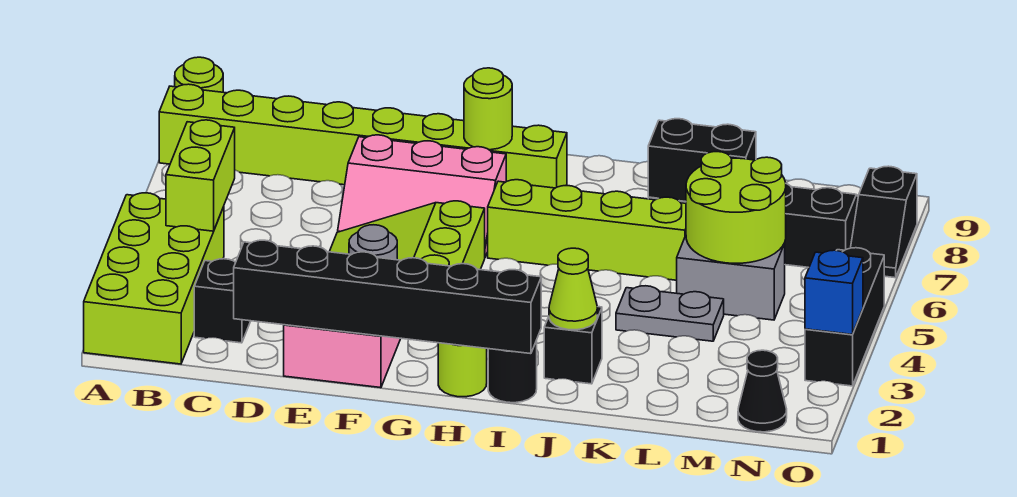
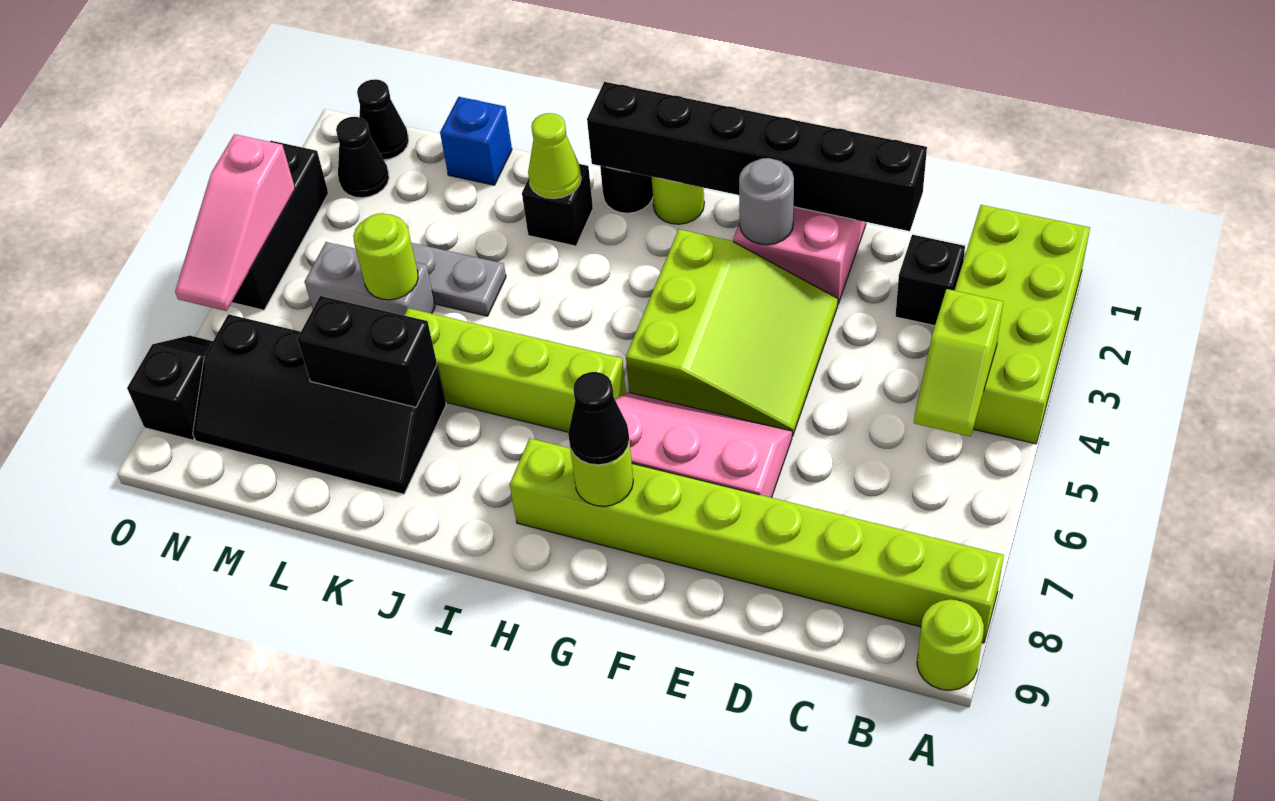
lime 1x2 brick [166,120,235,231] -> lime 1x2 slope [914,289,1003,437]
none -> black 1x1 cone [568,372,629,465]
lime 2x2 round brick [686,152,786,263] -> lime 1x1 round brick [353,214,418,300]
none -> black 1x1 cone [336,117,389,198]
blue 1x1 brick [805,250,863,335] -> blue 1x1 brick moved to [440,97,512,185]
none -> pink 1x3 slope [175,134,295,311]

